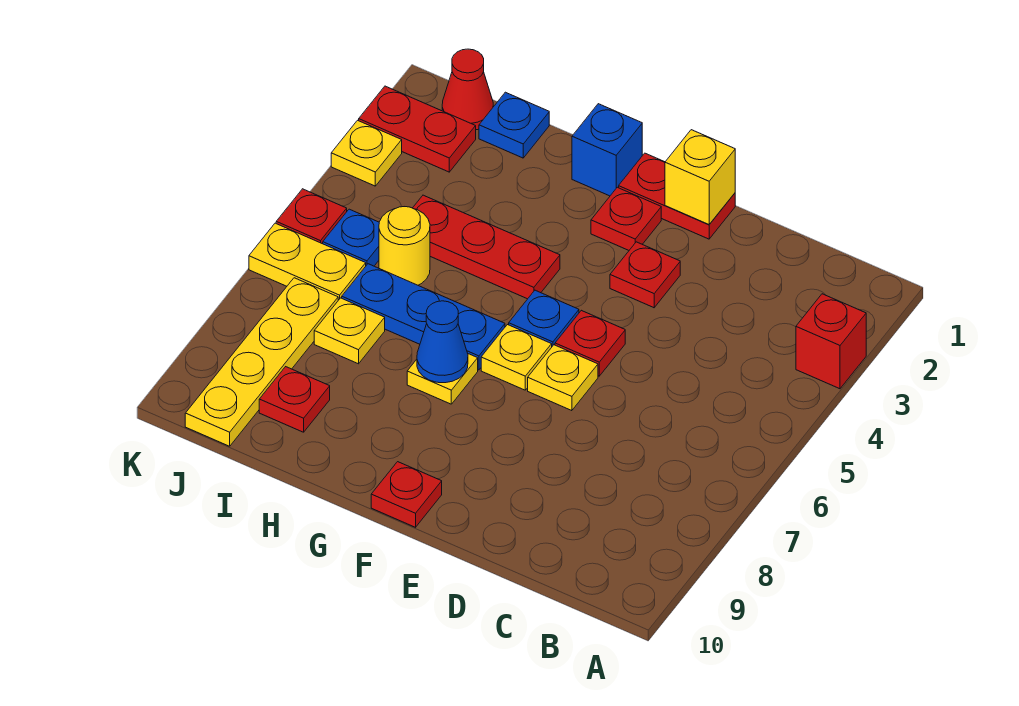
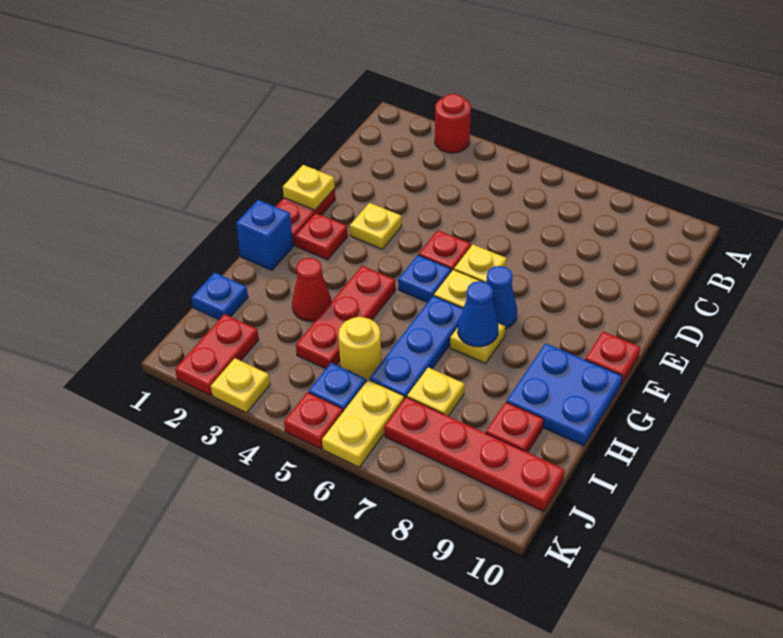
red 1x1 brick [796,294,866,389] -> red 1x1 round brick [435,94,471,153]
yellow 1x1 brick [665,130,735,224] -> yellow 1x1 plate [283,165,335,210]
red 1x1 plate [610,242,680,308] -> yellow 1x1 plate [350,203,402,249]
none -> blue 1x1 cone [486,266,517,329]
none -> blue 2x2 plate [507,343,622,446]
red 1x1 cone [442,49,493,130] -> red 1x1 cone moved to [292,258,332,321]
yellow 1x4 plate [185,278,338,446] -> red 1x4 plate [384,397,565,511]

